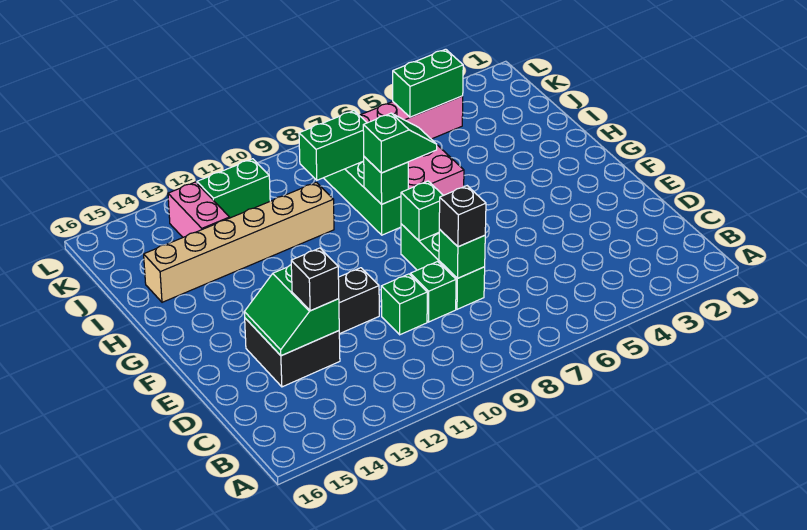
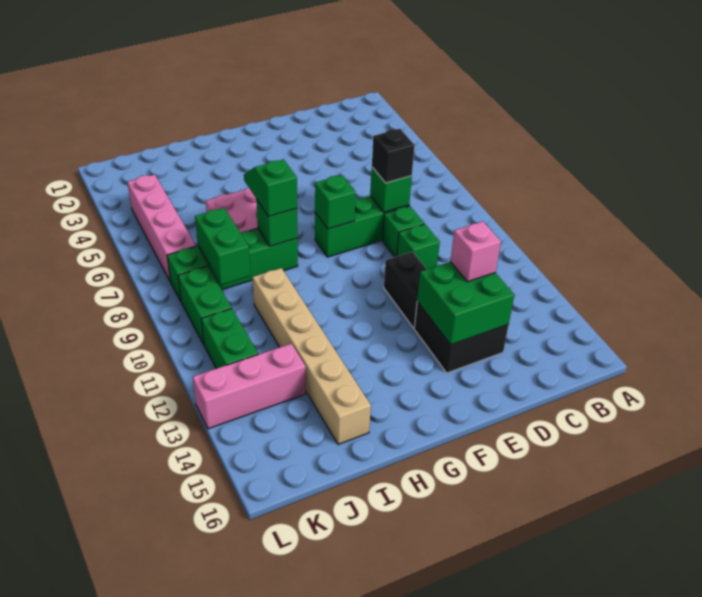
green 2x2 slope [244,265,339,356] -> green 2x2 brick [417,262,514,345]
black 1x1 brick [291,248,339,311] -> pink 1x1 brick [450,221,501,282]
pink 1x2 brick [168,182,230,237] -> pink 1x3 brick [193,344,306,429]
green 1x2 brick [393,49,463,117] -> green 1x2 brick moved to [178,266,232,344]

